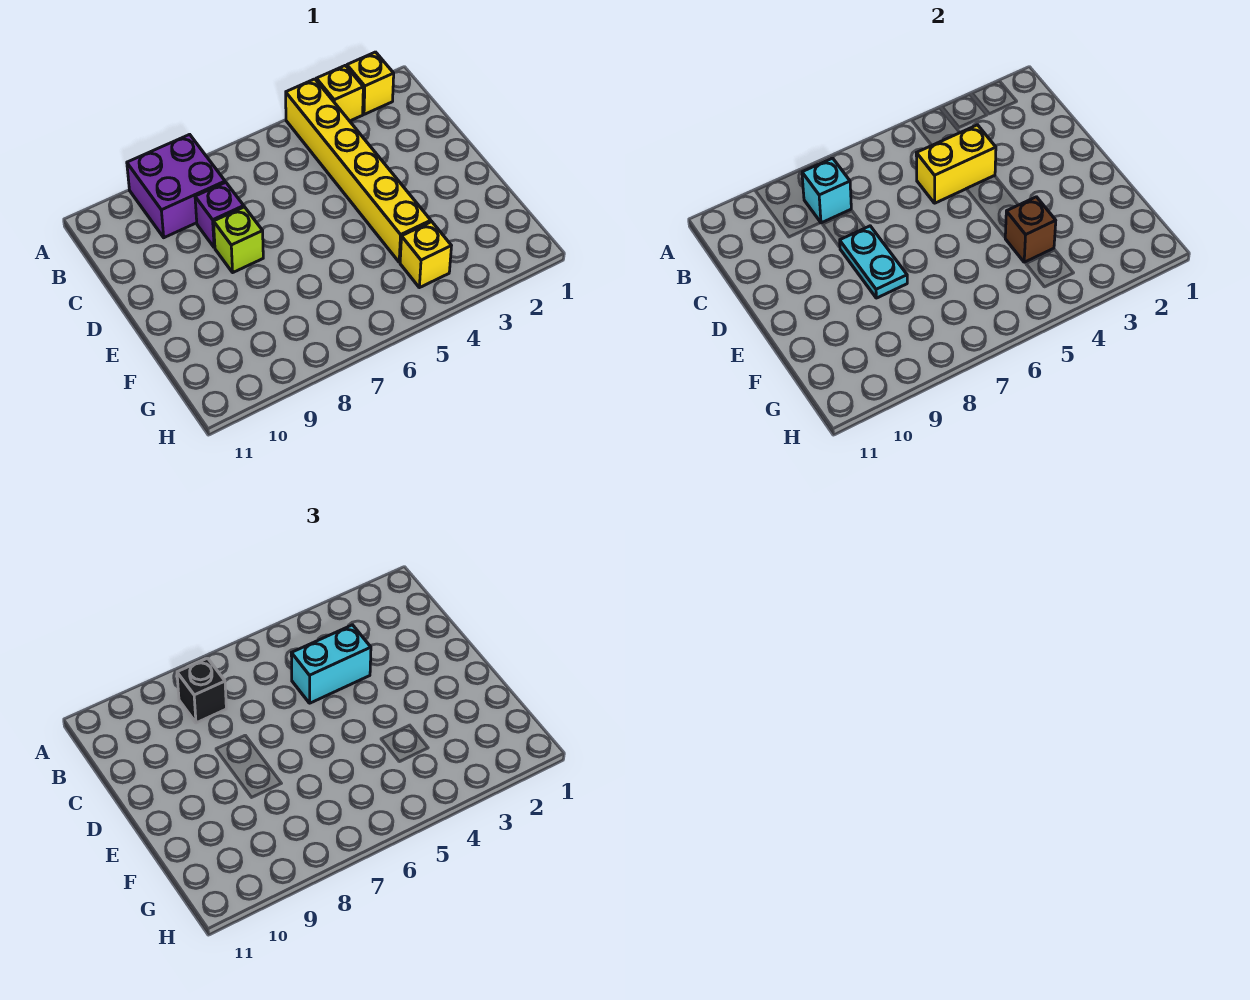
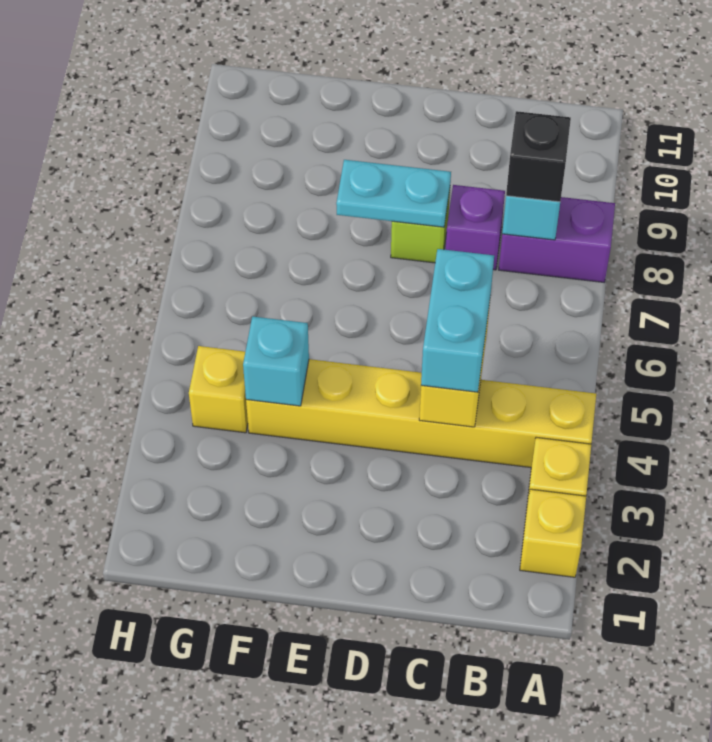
purple 2x2 brick [127,134,225,238] -> purple 1x2 brick [499,197,615,282]
brown 1x1 brick [1005,197,1056,262] -> cyan 1x1 brick [243,316,309,406]

